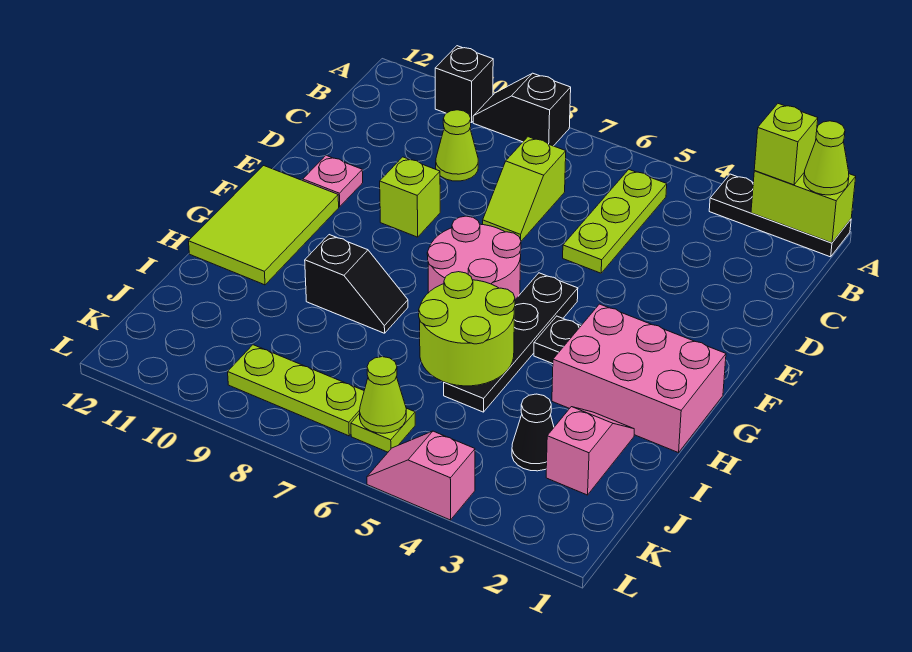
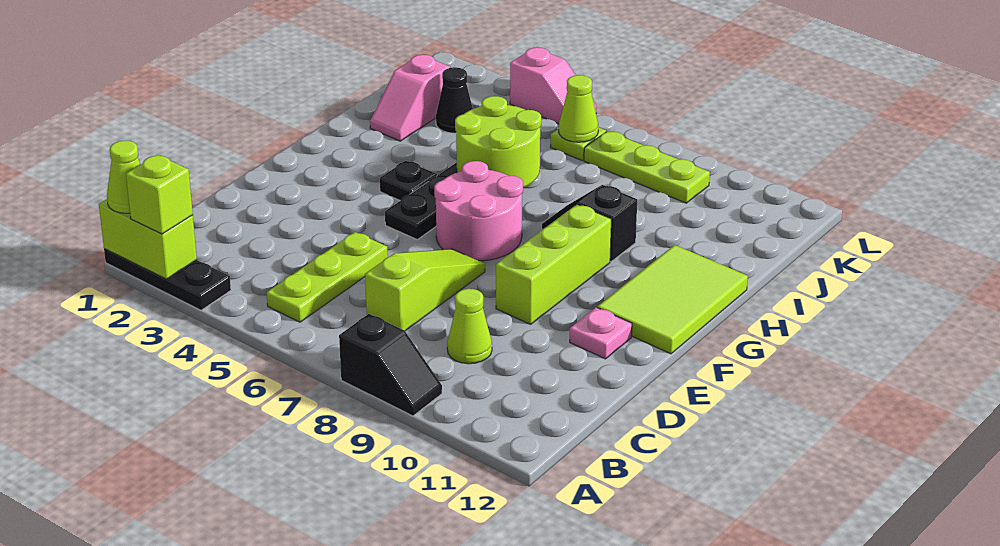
black 1x1 brick [435,46,493,123] -> none
lime 1x2 slope [483,137,566,241] -> lime 1x3 slope [365,249,485,331]
lime 1x1 brick [380,157,440,237] -> lime 1x3 brick [496,205,611,324]
pink 2x3 brick [552,304,726,453] -> none

